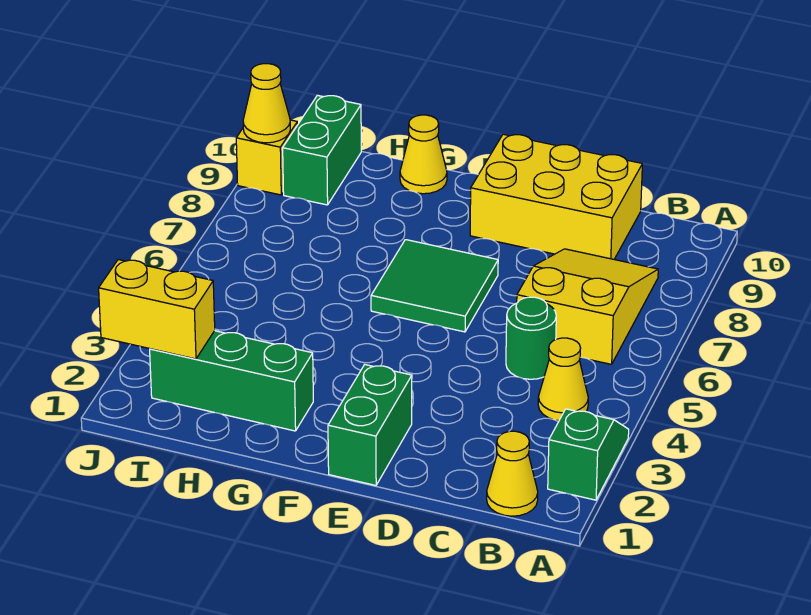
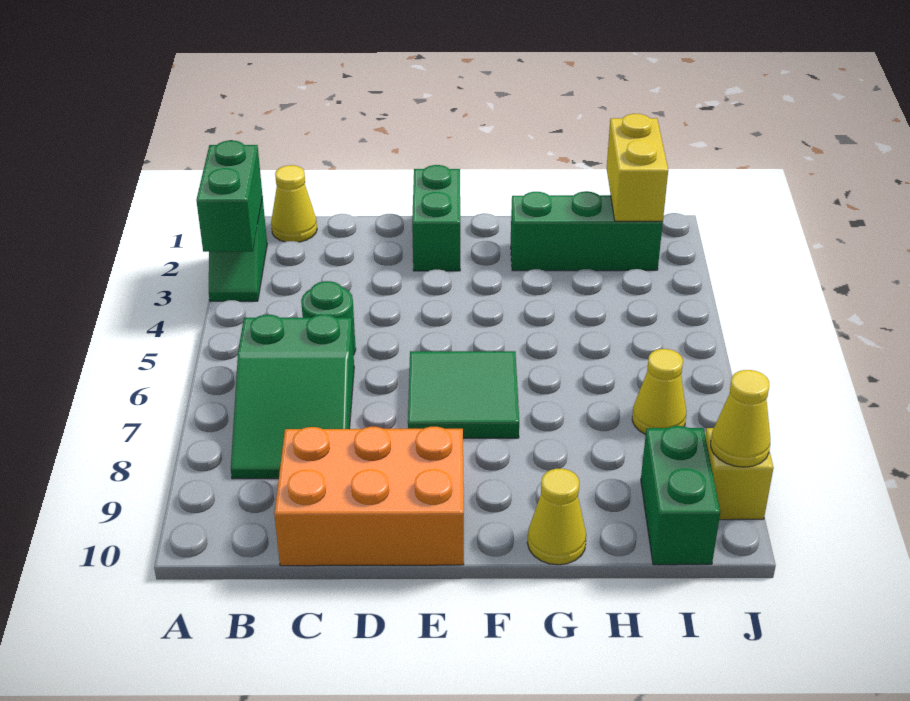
none -> green 1x2 brick [196,141,262,252]
yellow 1x1 cone [538,338,588,421] -> yellow 1x1 cone moved to [632,349,686,435]
yellow 2x3 slope [517,249,658,364] -> green 2x3 slope [231,315,354,479]
yellow 2x3 brick [470,134,642,259] -> orange 2x3 brick [274,427,464,566]
yellow 1x2 brick [99,260,215,359] -> yellow 1x2 brick turned to [607,114,668,221]

